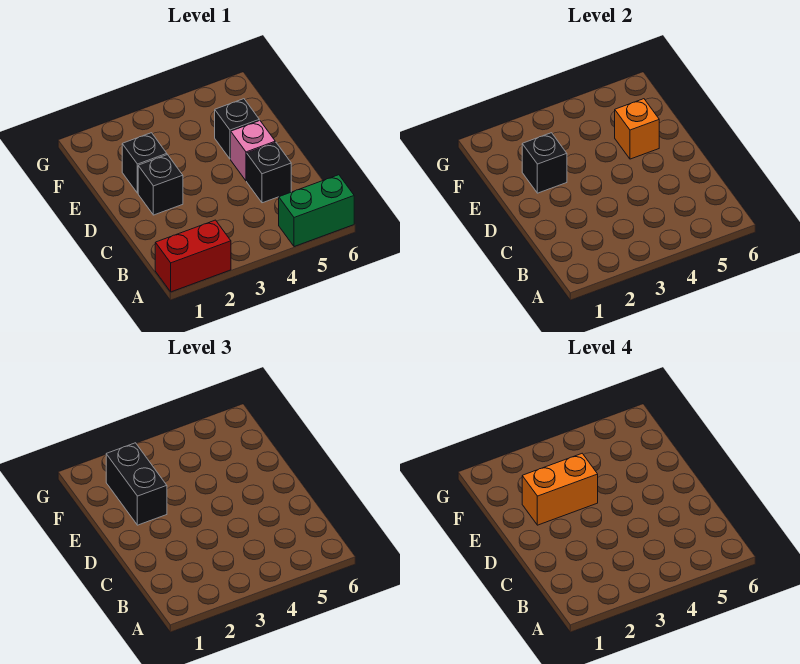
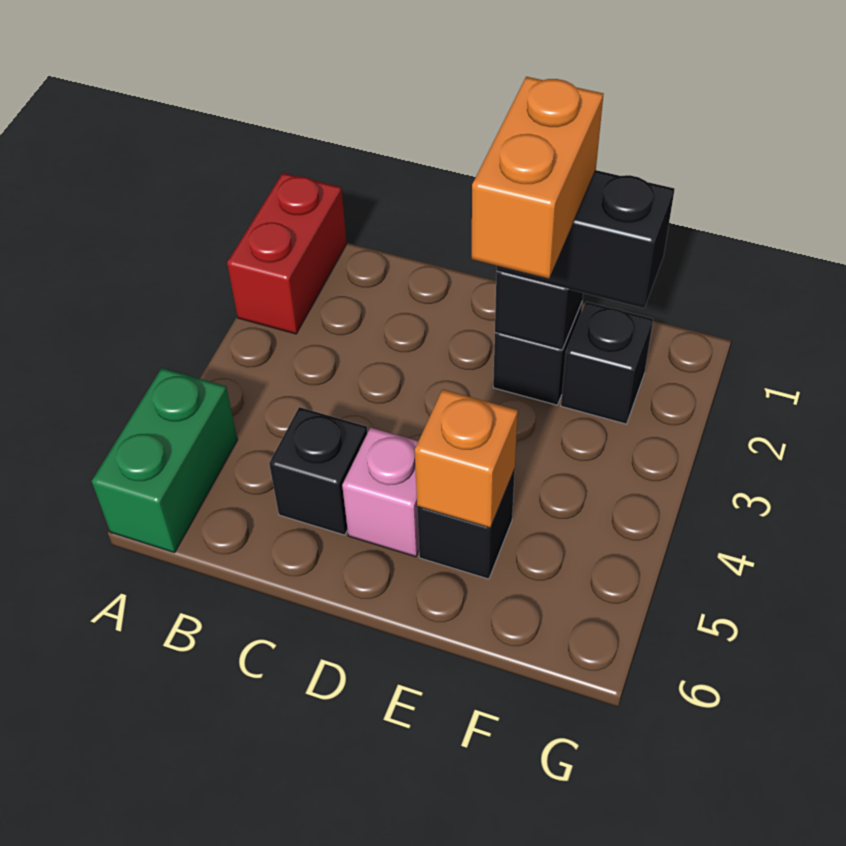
black 1x1 brick [138,155,183,215] -> black 1x1 brick moved to [561,302,653,424]

